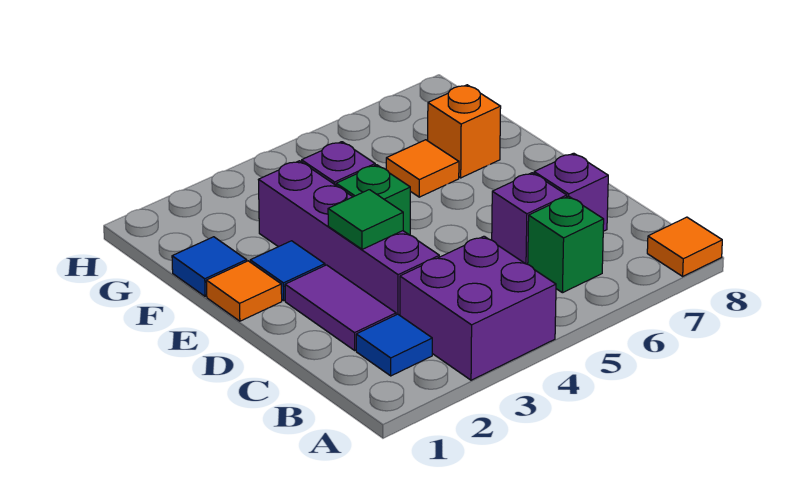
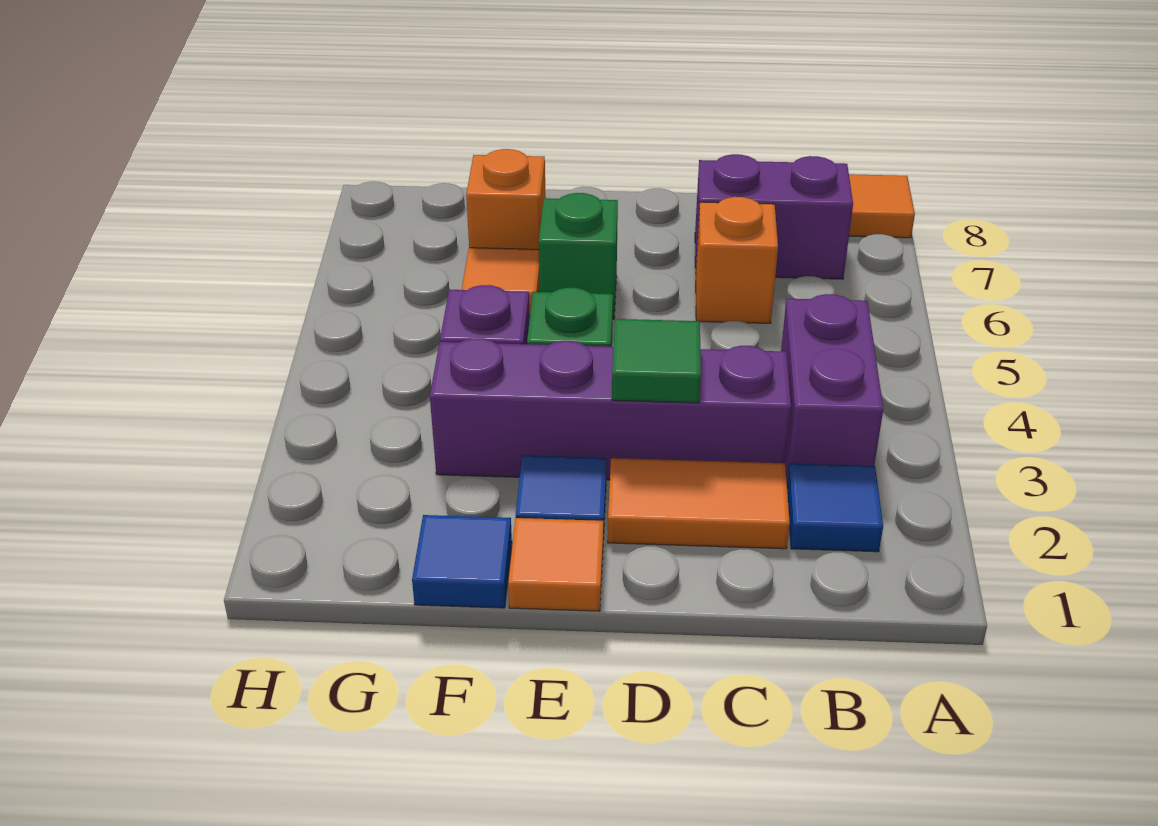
purple 2x2 brick [400,236,556,380] -> purple 1x2 brick [781,294,883,481]
green 1x1 brick [528,196,604,293] -> green 1x1 brick moved to [539,193,618,319]
purple 1x2 tile [285,265,396,350] -> orange 1x2 tile [608,458,790,549]
purple 1x1 brick [492,173,567,264] -> orange 1x1 brick [696,197,778,323]
purple 1x1 brick [534,153,608,231] -> purple 1x2 brick [695,154,853,279]

